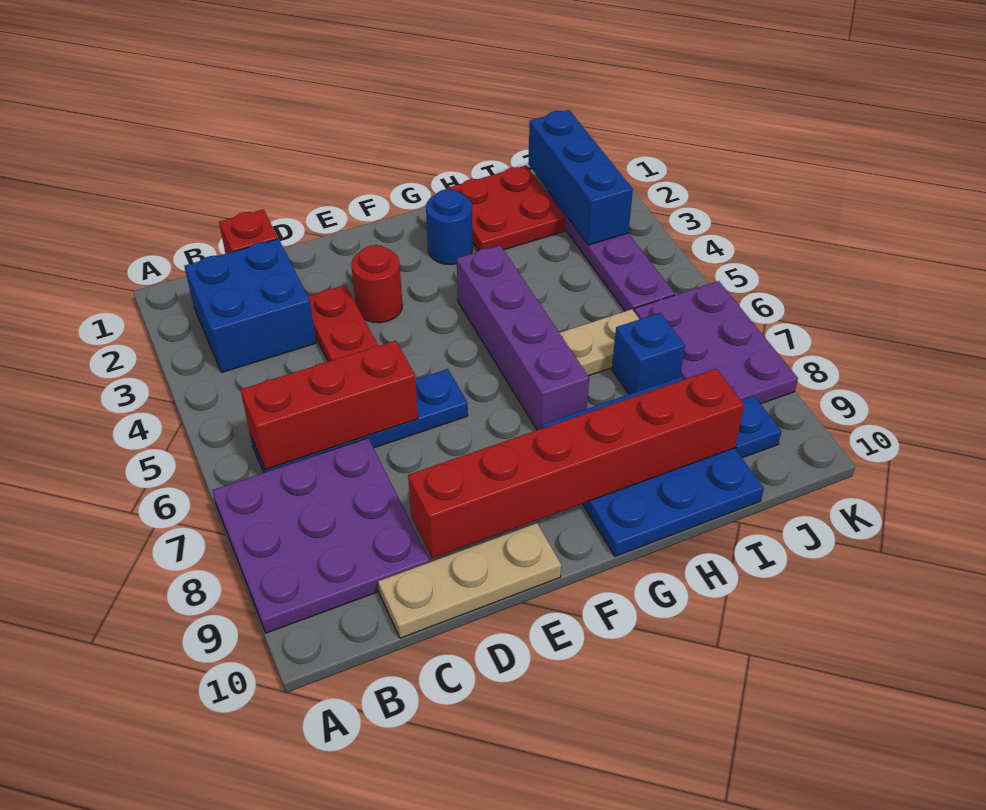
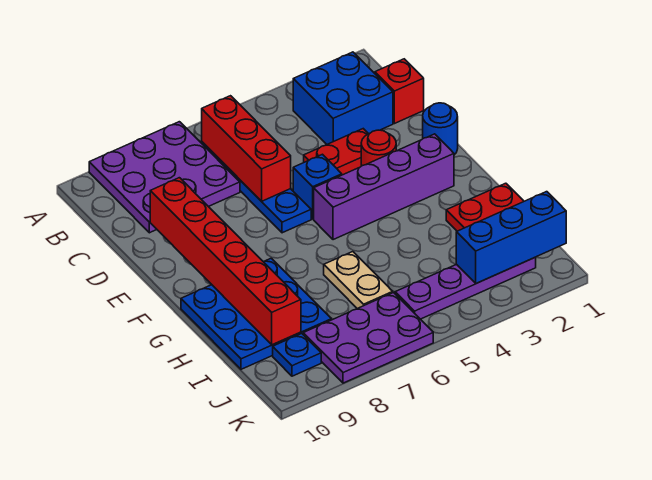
tan 1x3 plate [378,523,561,638] -> none
blue 1x1 round brick [426,189,473,264] -> blue 1x1 round brick moved to [423,103,458,155]
purple 1x4 brick [457,245,589,430] -> purple 1x4 brick moved to [314,134,454,240]
blue 1x1 brick [612,313,685,394] -> blue 1x1 brick moved to [293,154,342,219]

